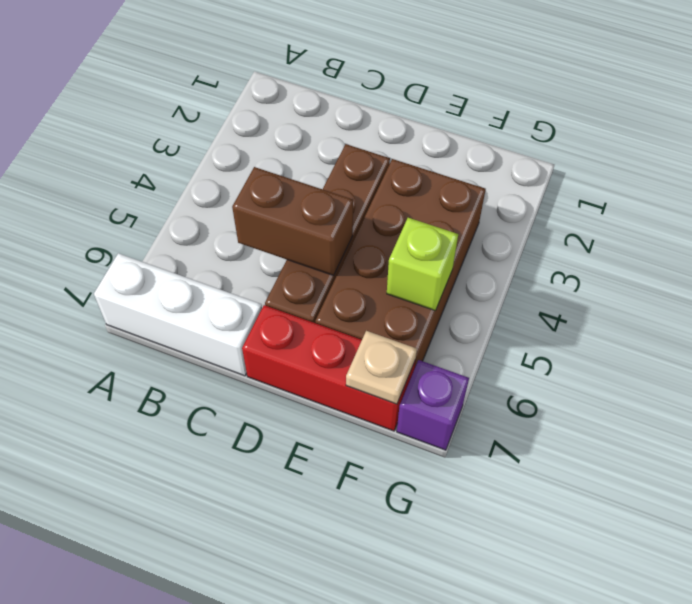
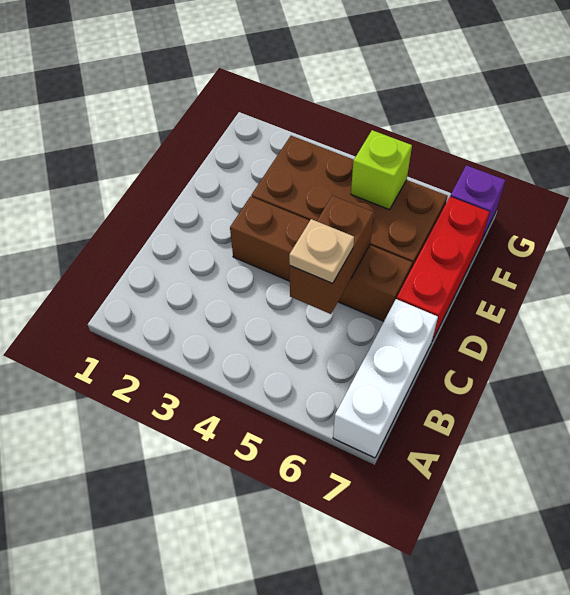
tan 1x1 plate [346,331,417,404] -> tan 1x1 plate moved to [289,219,354,283]

